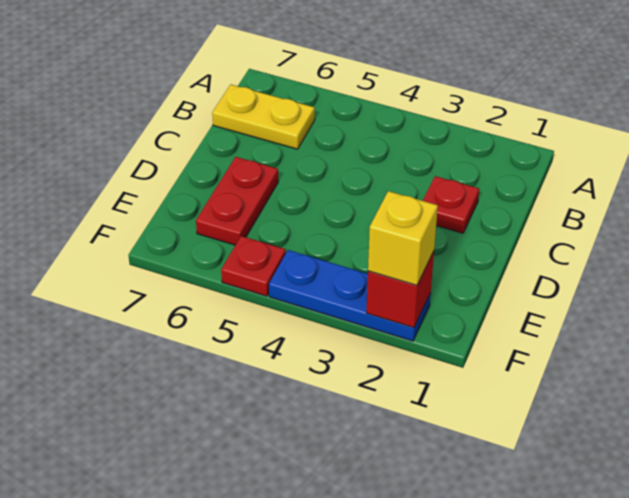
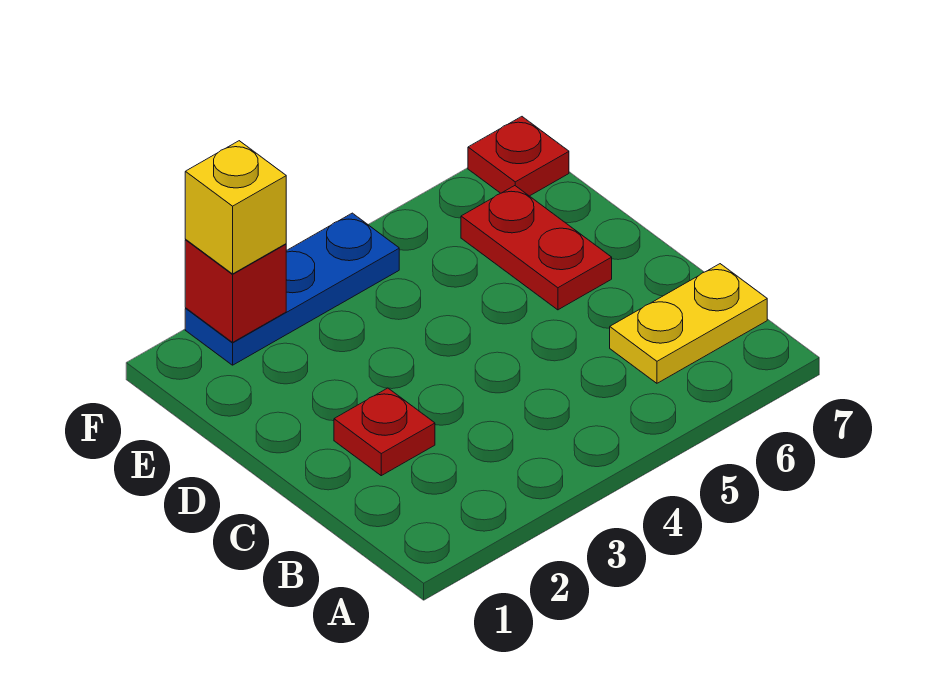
red 1x1 plate [221,236,286,296] -> red 1x1 plate moved to [468,117,569,196]

